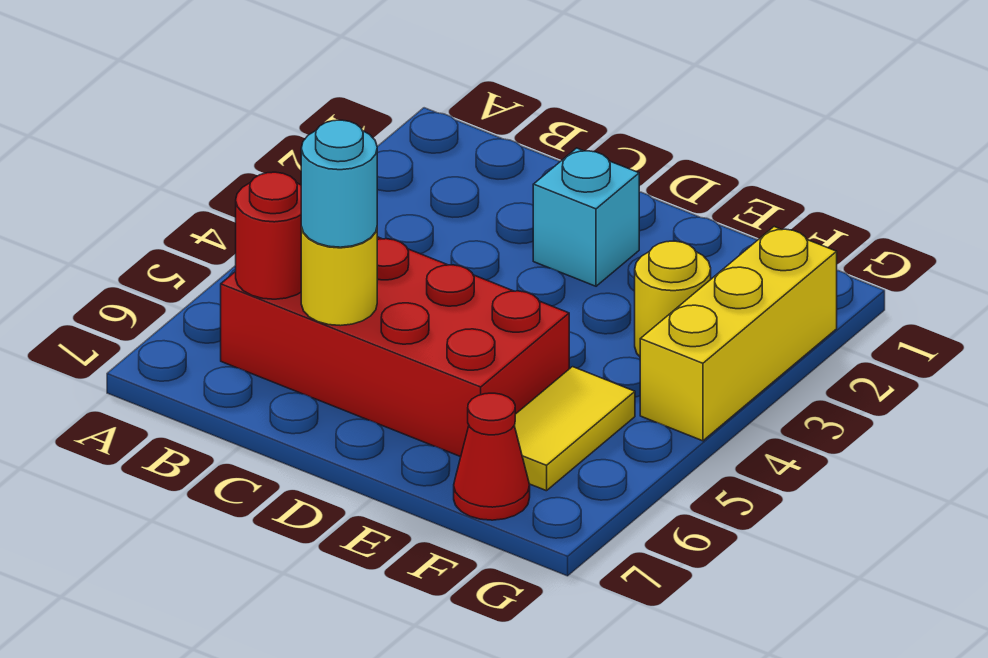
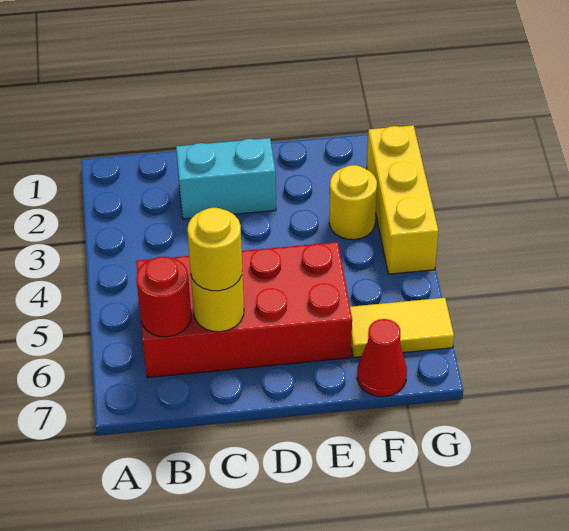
cyan 1x1 round brick [301,120,377,247] -> yellow 1x1 round brick [187,208,242,291]
cyan 1x1 brick [533,148,639,286] -> cyan 1x2 brick [176,138,276,219]
yellow 1x2 tile [514,367,635,491] -> yellow 1x2 tile turned to [350,298,454,357]

